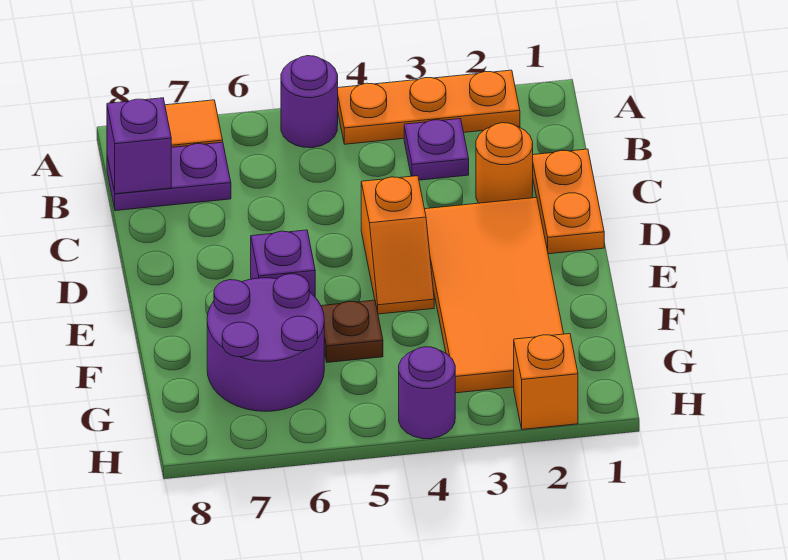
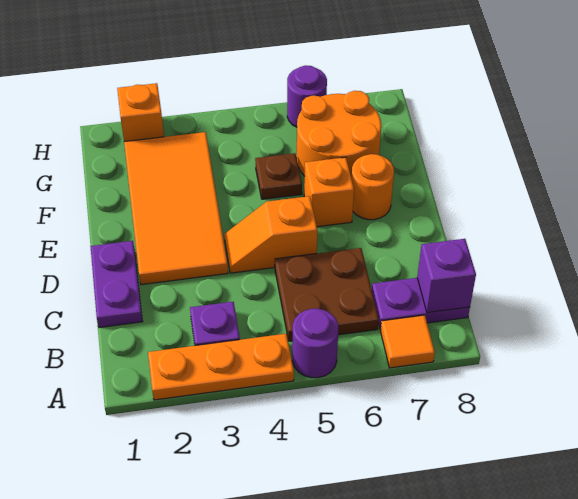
none -> brown 2x2 plate [275,248,379,341]
orange 1x2 plate [533,149,604,254] -> purple 1x2 plate [90,241,143,328]
orange 1x1 round brick [476,123,533,203] -> orange 1x1 round brick moved to [351,154,394,220]
orange 1x2 slope [361,176,434,314] -> orange 1x2 slope turned to [224,196,317,273]
purple 1x1 brick [251,230,315,297] -> orange 1x1 brick [304,157,354,227]
purple 2x2 round brick [207,274,324,411] -> orange 2x2 round brick [297,91,381,177]
purple 1x1 round brick [399,347,455,439] -> purple 1x1 round brick moved to [287,65,327,127]

